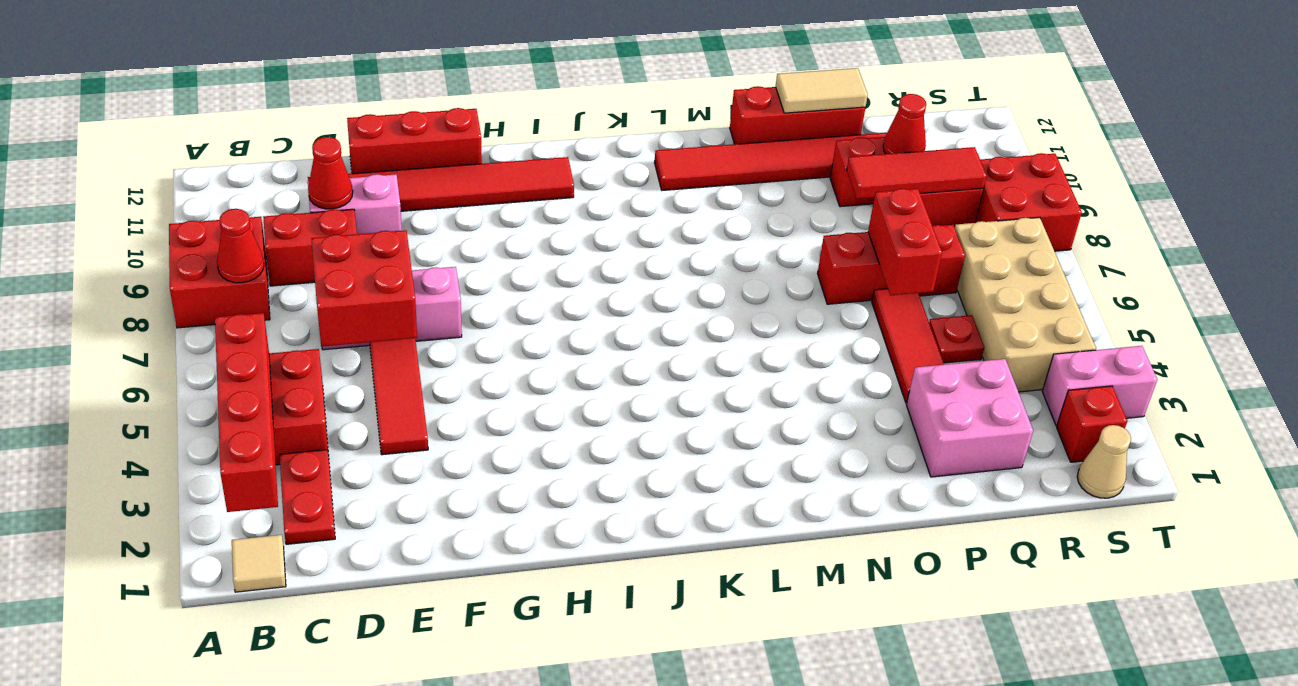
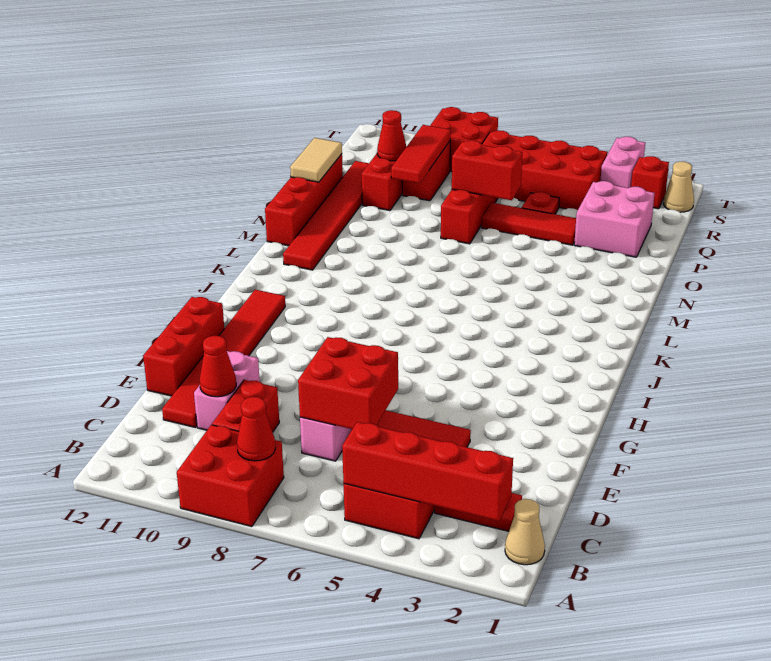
tan 1x1 tile [232,535,286,592] -> tan 1x1 cone [505,499,545,565]
red 1x3 brick [730,86,865,144] -> red 1x4 brick [265,154,343,246]
tan 2x4 brick [955,217,1096,392] -> red 2x4 brick [482,130,608,210]

